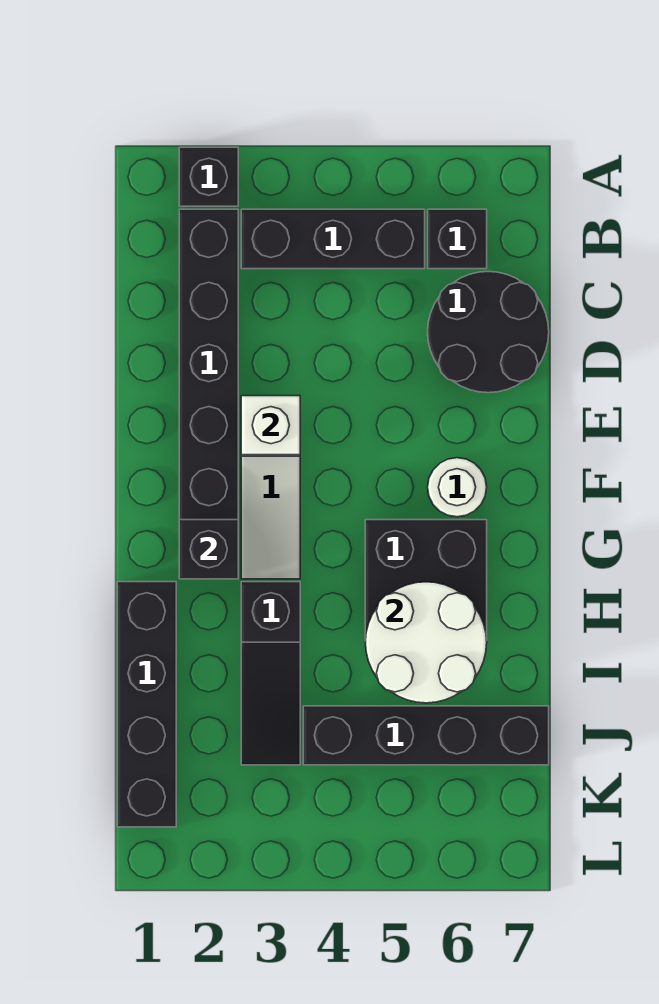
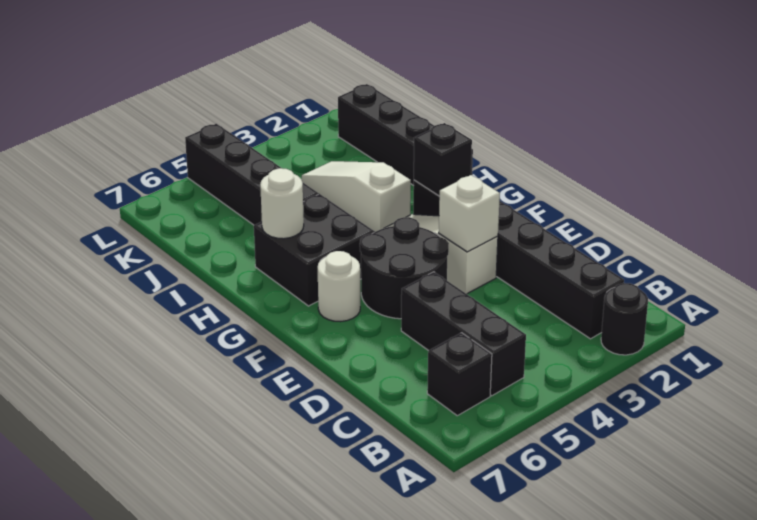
black 1x1 brick [179,147,238,206] -> black 1x1 round brick [601,283,648,355]
black 1x3 brick [241,209,425,269] -> black 1x3 brick turned to [401,272,526,396]
black 2x2 round brick [428,272,549,393] -> black 2x2 round brick moved to [360,217,449,319]
black 1x3 slope [241,582,300,765] -> white 1x3 slope [302,161,411,232]
white 2x2 round brick [365,582,487,703] -> white 1x1 round brick [260,168,304,239]
black 1x4 brick [303,706,549,765] -> black 1x4 brick turned to [185,124,318,225]

